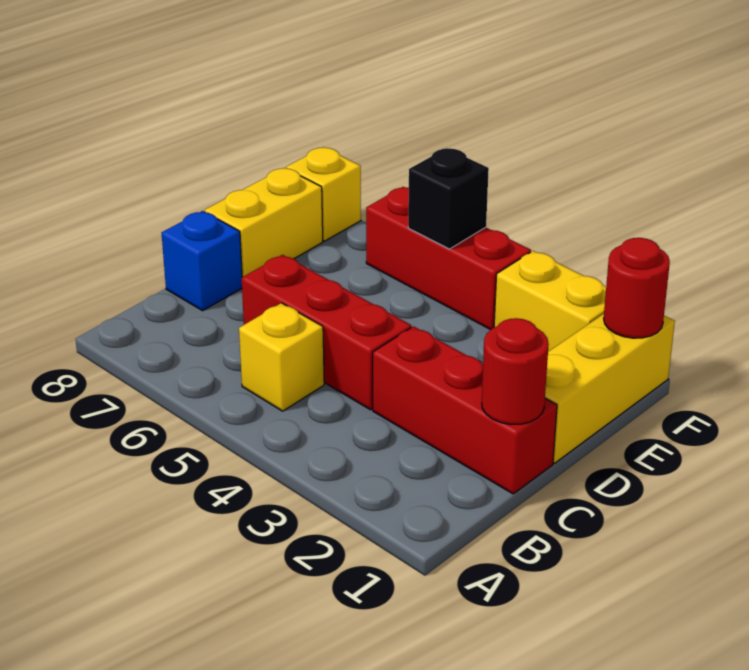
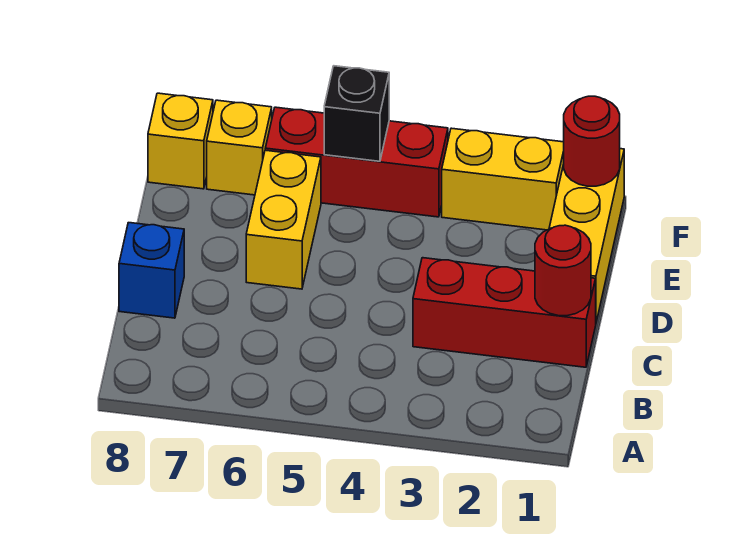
yellow 1x1 brick [239,303,324,411] -> yellow 1x1 brick moved to [207,100,272,195]
red 1x3 brick [242,255,411,410] -> none
yellow 1x2 brick [205,168,323,277] -> yellow 1x2 brick moved to [246,150,321,289]

